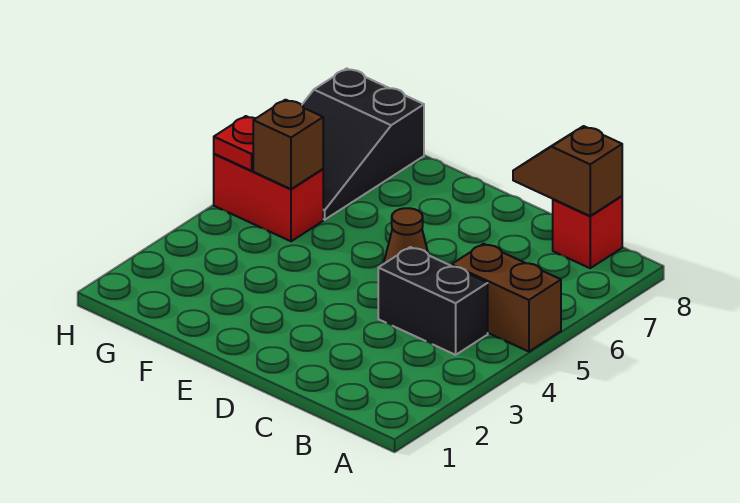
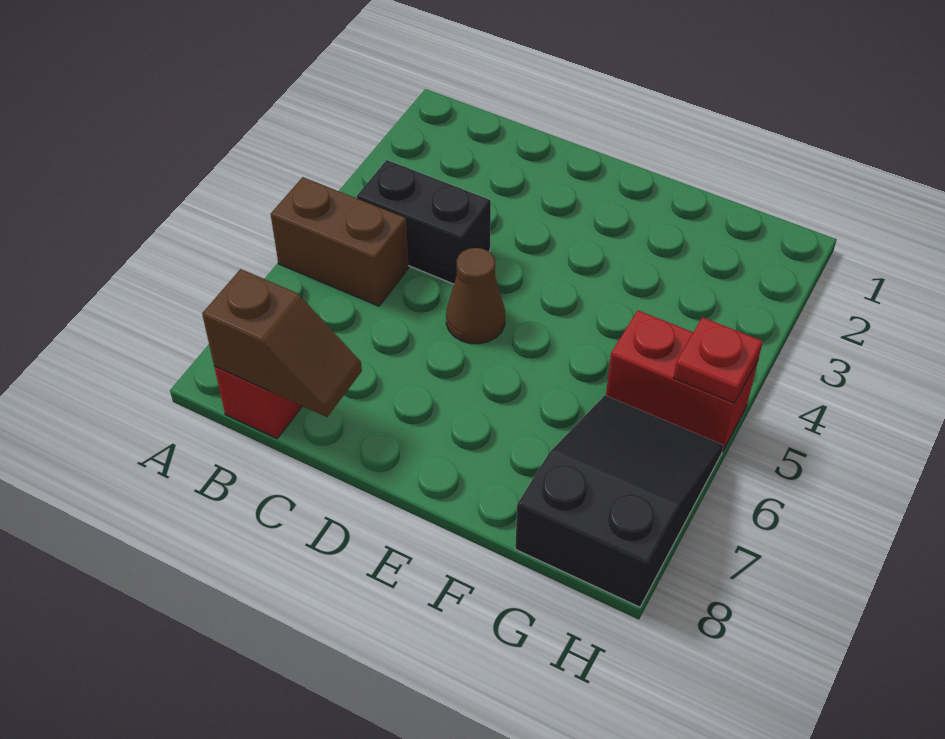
brown 1x1 brick [253,100,323,189] -> none

